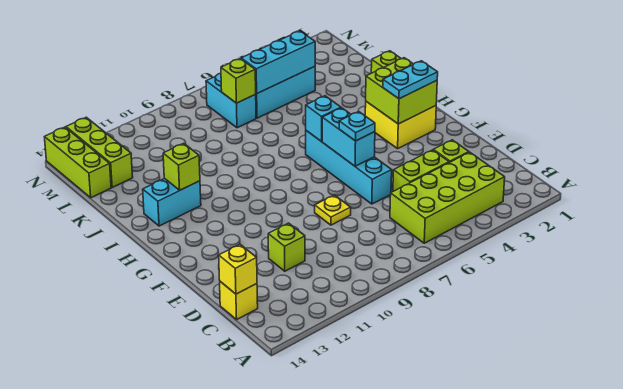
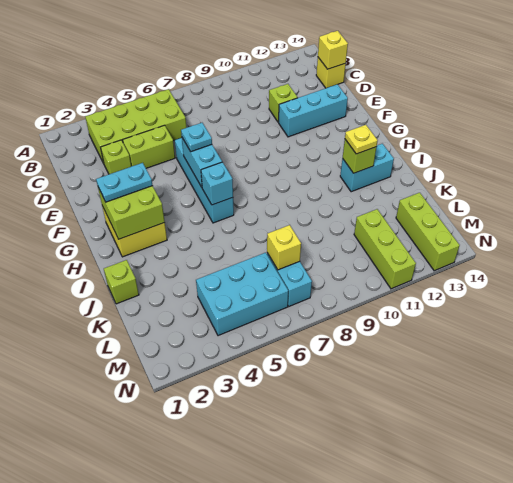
yellow 1x1 plate [315,195,351,225] -> yellow 1x1 plate moved to [345,125,378,154]
cyan 1x3 brick [241,31,315,94] -> cyan 1x3 brick moved to [279,84,348,137]
lime 1x1 brick [221,59,256,103] -> yellow 1x1 brick [267,225,301,270]
lime 1x3 brick [45,127,111,198] -> lime 1x3 brick moved to [354,209,416,289]

